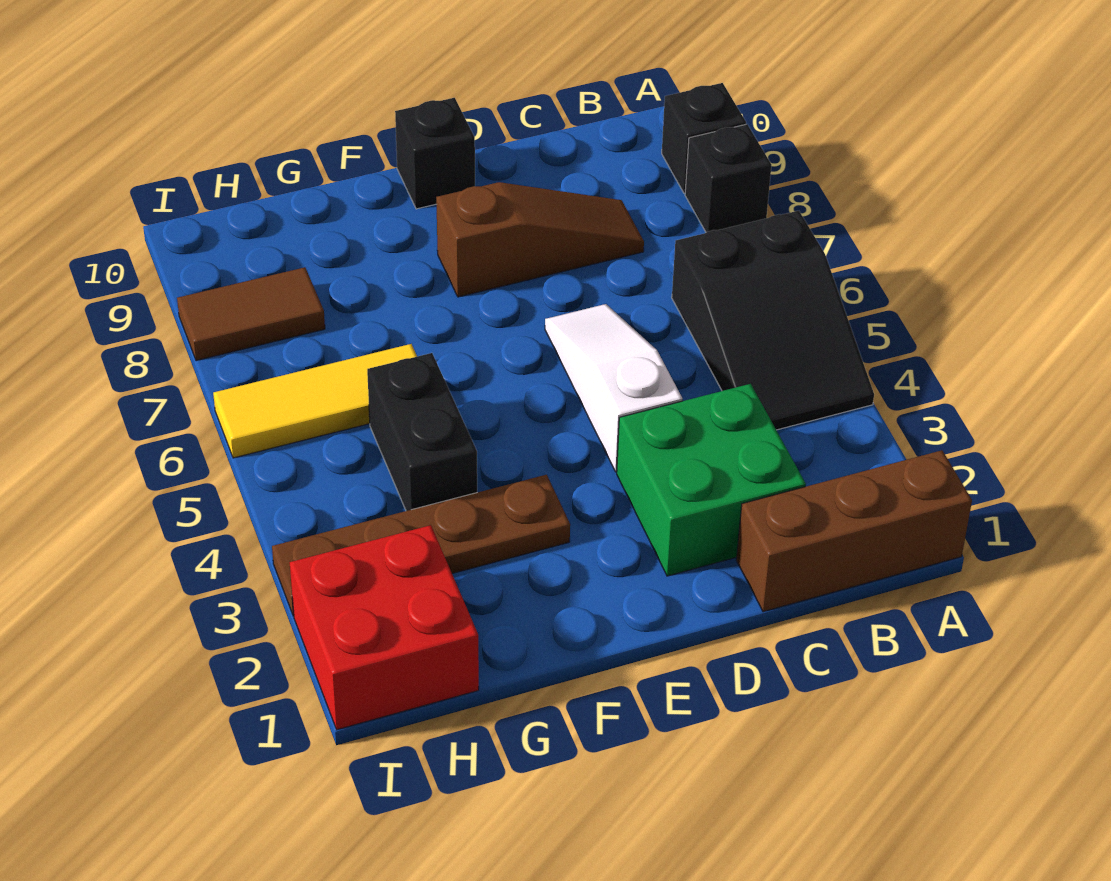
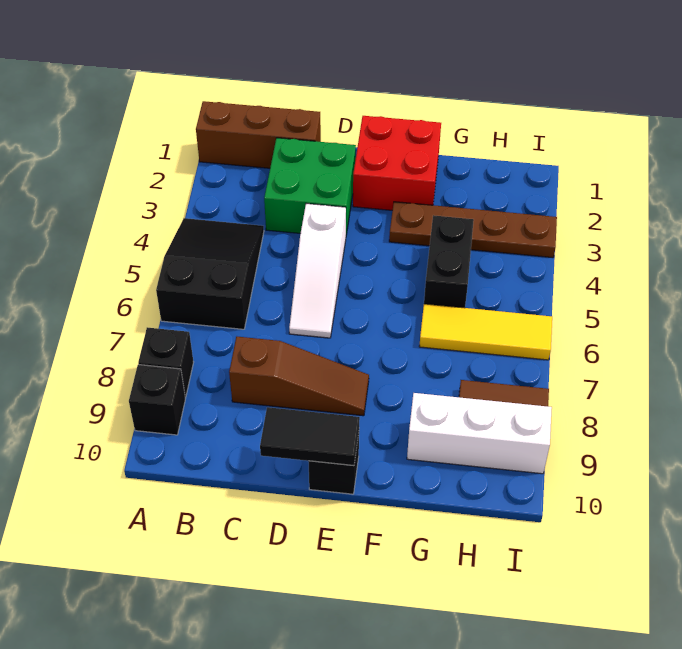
brown 1x3 slope [436,182,644,297] -> brown 1x3 slope turned to [229,337,369,416]
none -> black 1x2 tile [260,407,360,466]
none -> white 1x3 brick [407,393,552,474]
red 2x2 brick [290,525,479,730] -> red 2x2 brick moved to [353,116,441,210]

